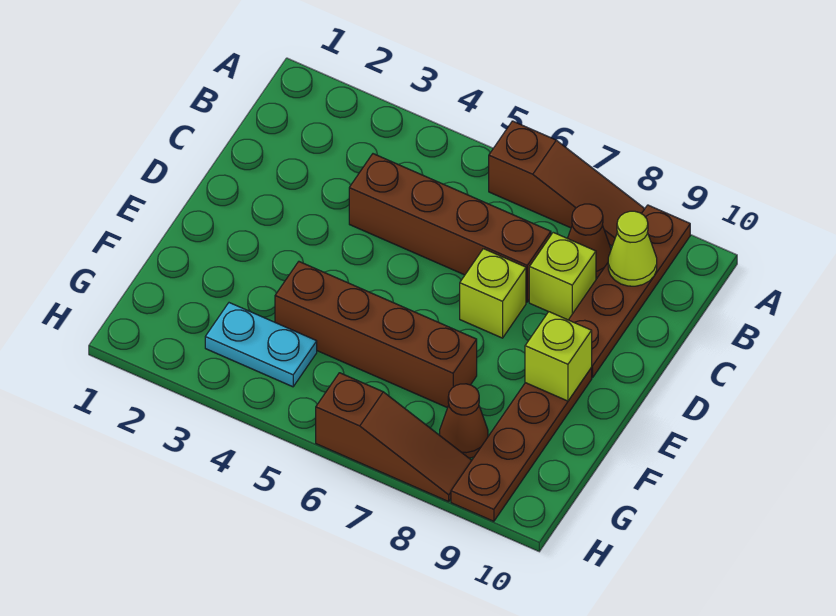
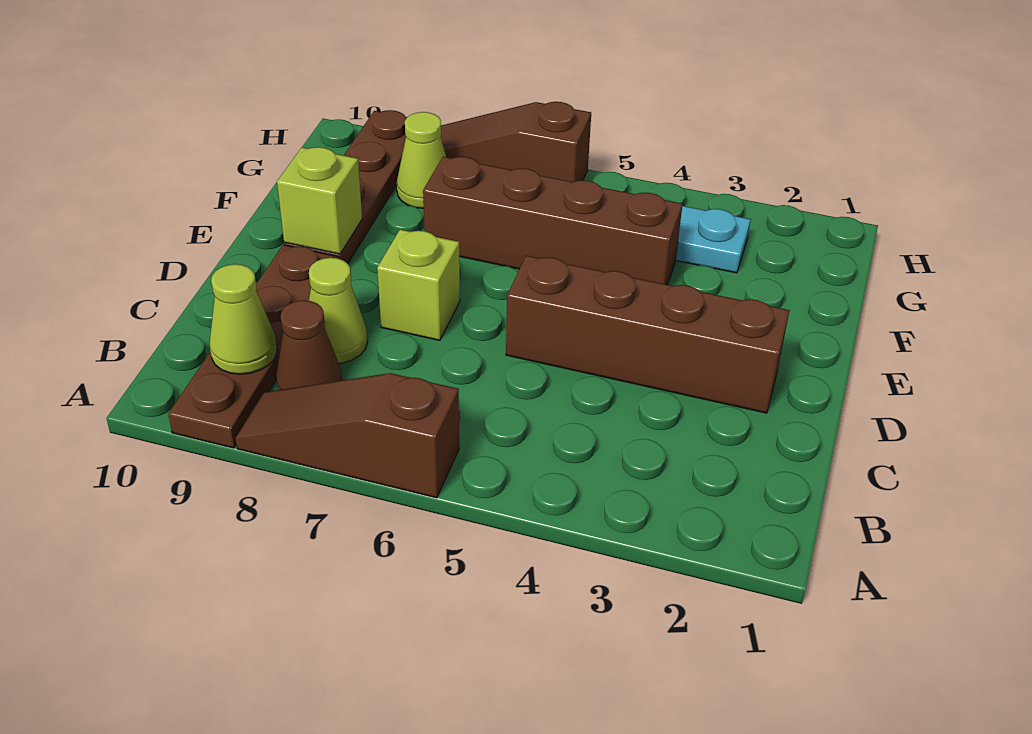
brown 1x4 brick [349,154,551,302] -> brown 1x4 brick moved to [506,256,790,413]
lime 1x1 brick [529,232,596,320] -> lime 1x1 cone [309,258,368,363]
brown 1x1 cone [440,384,488,458] -> lime 1x1 cone [397,112,446,208]

